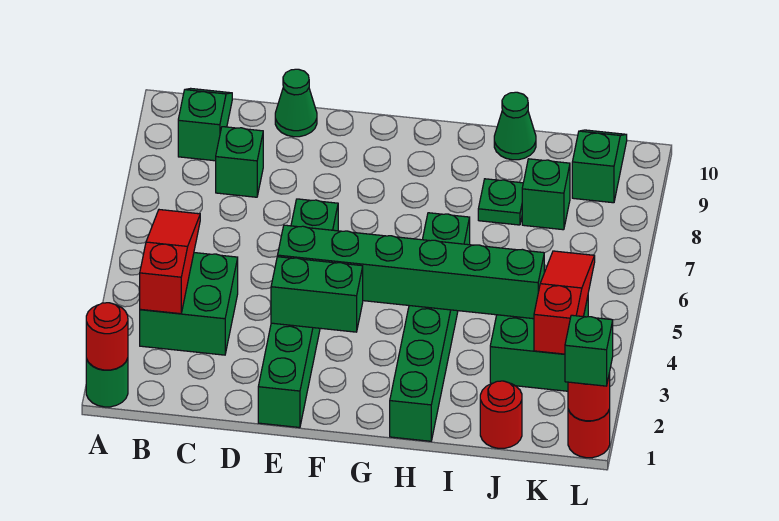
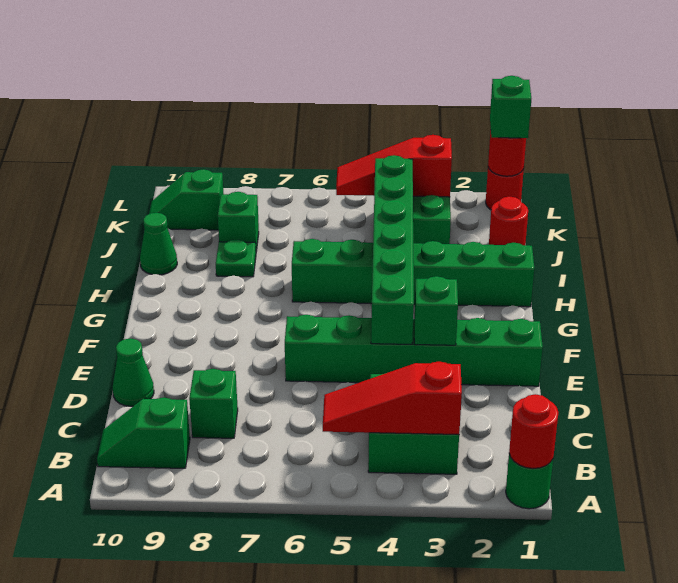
green 1x2 brick [271,257,363,332] -> green 1x1 brick [414,276,458,345]

